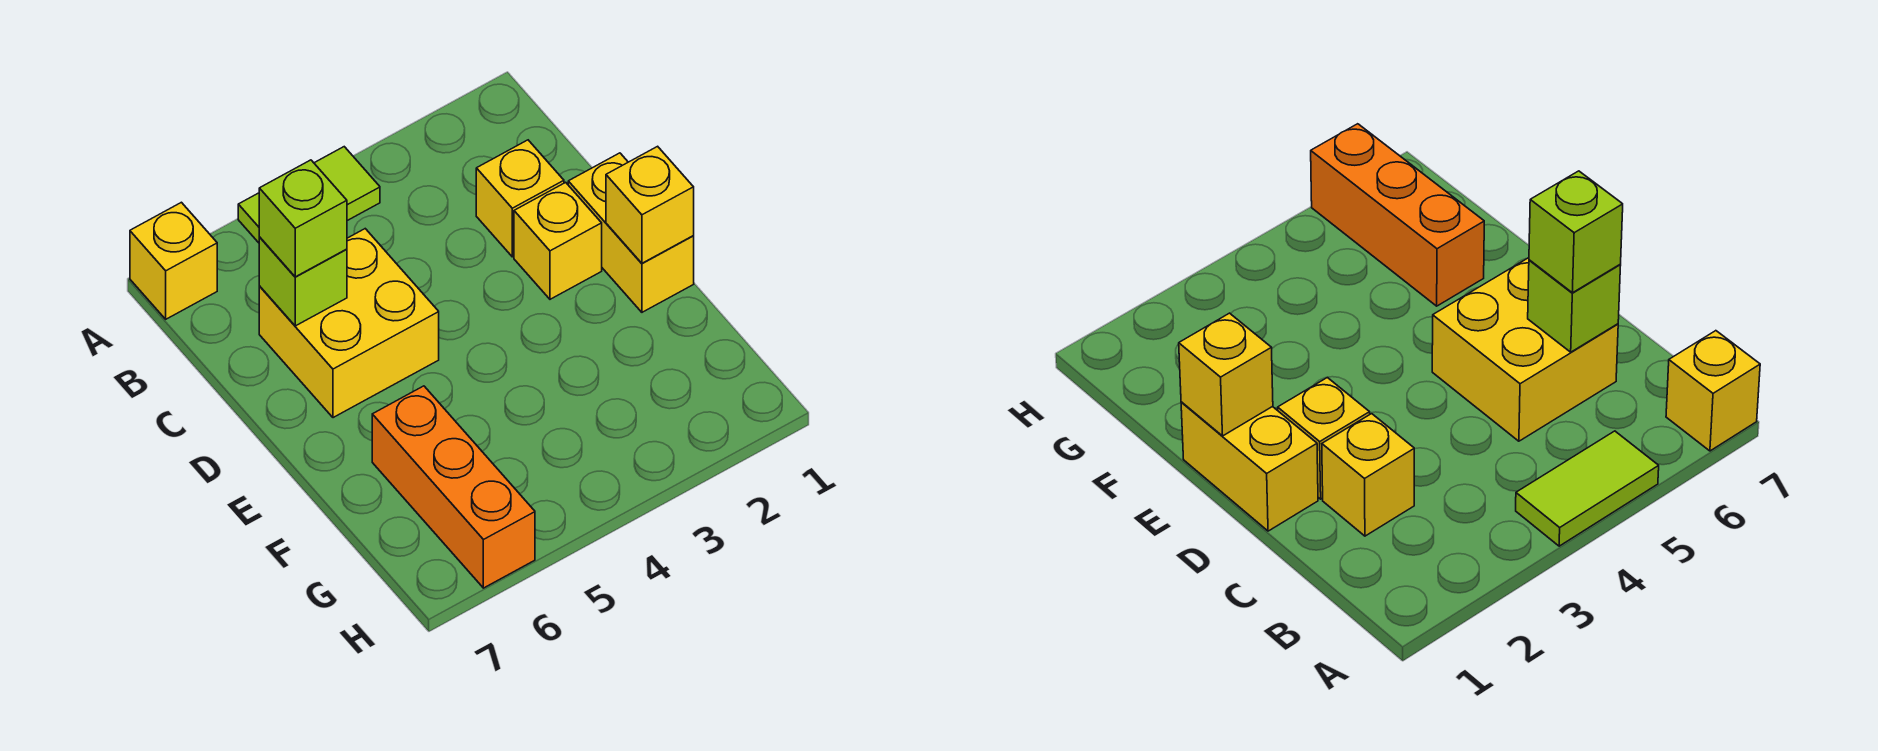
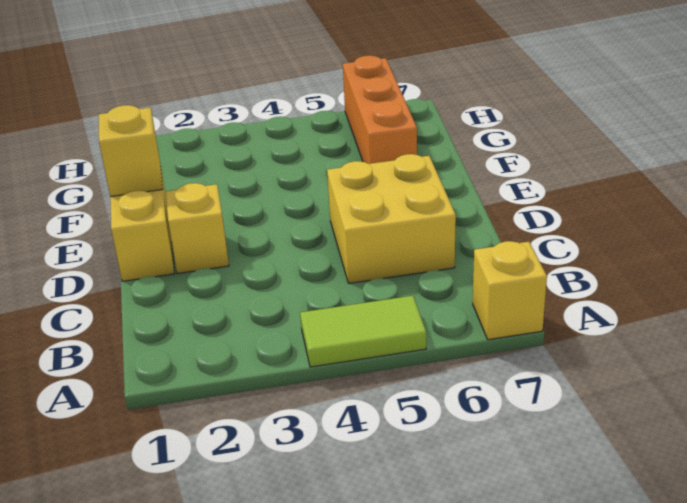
yellow 1x1 brick [476,140,564,257] -> none
lime 1x1 brick [259,237,347,326] -> none
lime 1x1 brick [259,160,347,277] -> none

